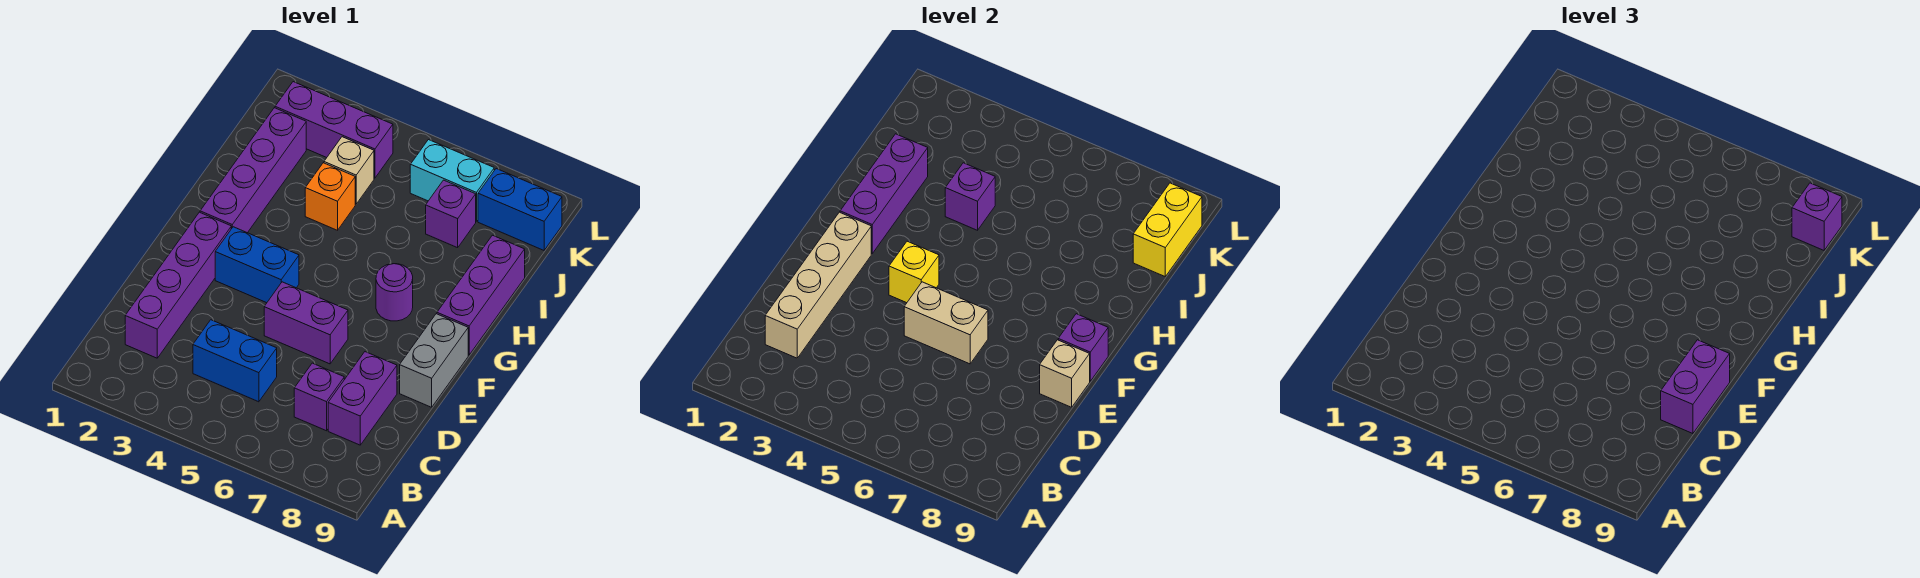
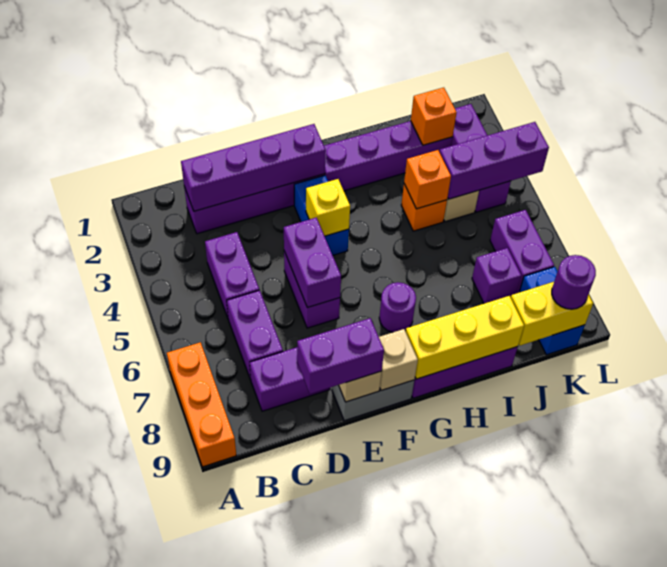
none -> orange 1x3 brick [167,342,236,467]
tan 1x4 brick [765,212,871,358] -> purple 1x4 brick [181,124,326,211]
blue 1x2 brick [193,320,277,402] -> purple 1x2 brick [205,232,259,318]
purple 1x1 brick [294,363,344,431] -> purple 1x2 brick [227,290,283,380]
tan 1x2 brick [904,282,988,364] -> purple 1x2 brick [284,218,341,308]
purple 1x1 brick [1058,314,1108,381] -> tan 1x1 brick [379,329,418,391]
purple 1x3 brick [840,134,928,254] -> purple 1x3 brick moved to [439,122,549,199]
none -> yellow 1x3 brick [406,296,524,379]
purple 1x1 brick [945,163,995,230] -> orange 1x1 brick [404,150,451,209]
none -> orange 1x1 brick [411,88,457,145]
cyan 1x2 brick [410,140,494,222] -> purple 1x2 brick [490,210,554,293]
purple 1x1 brick [1792,183,1842,250] -> purple 1x1 round brick [552,255,596,309]

